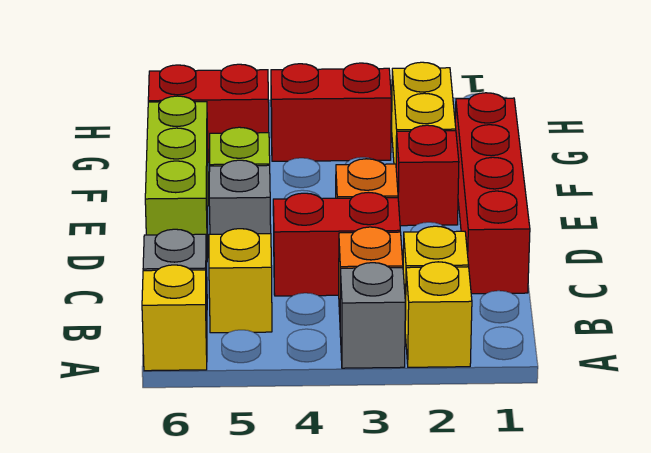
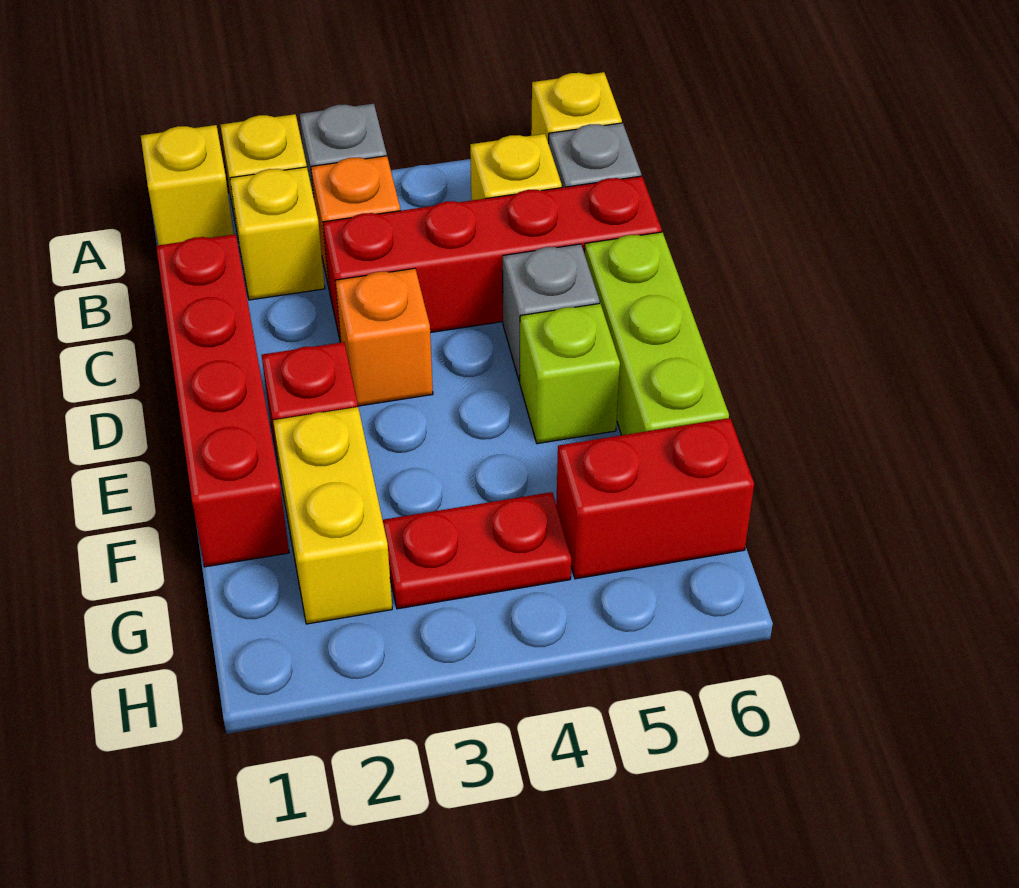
none -> yellow 1x1 brick [141,125,234,245]
red 1x2 brick [273,192,400,296] -> red 1x4 brick [323,176,662,342]
red 1x2 brick [271,63,391,161] -> red 1x2 plate [383,492,571,609]

